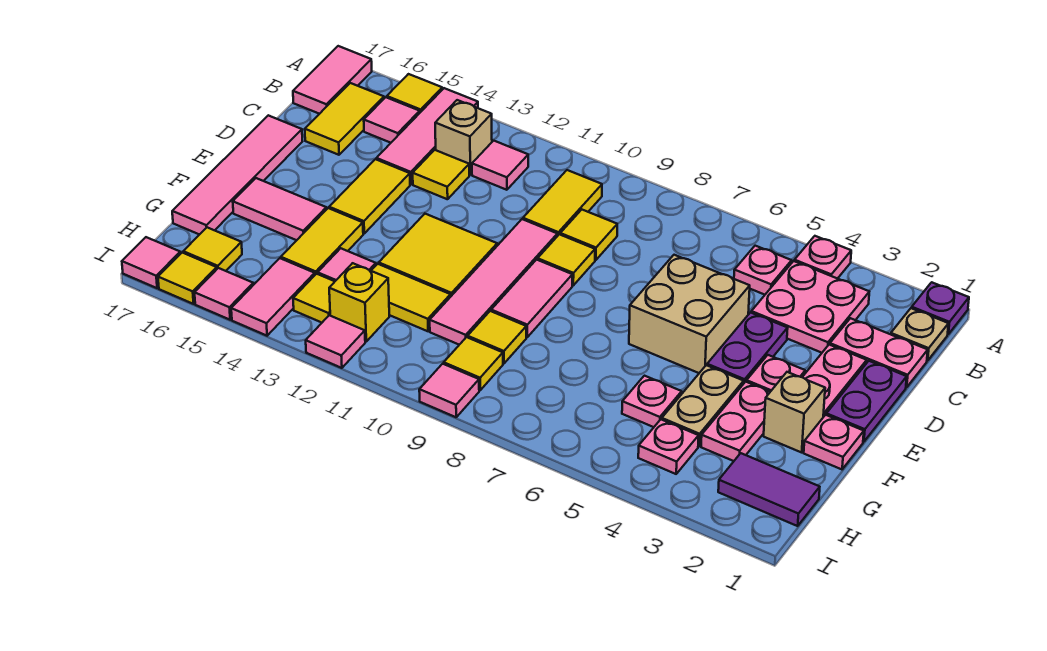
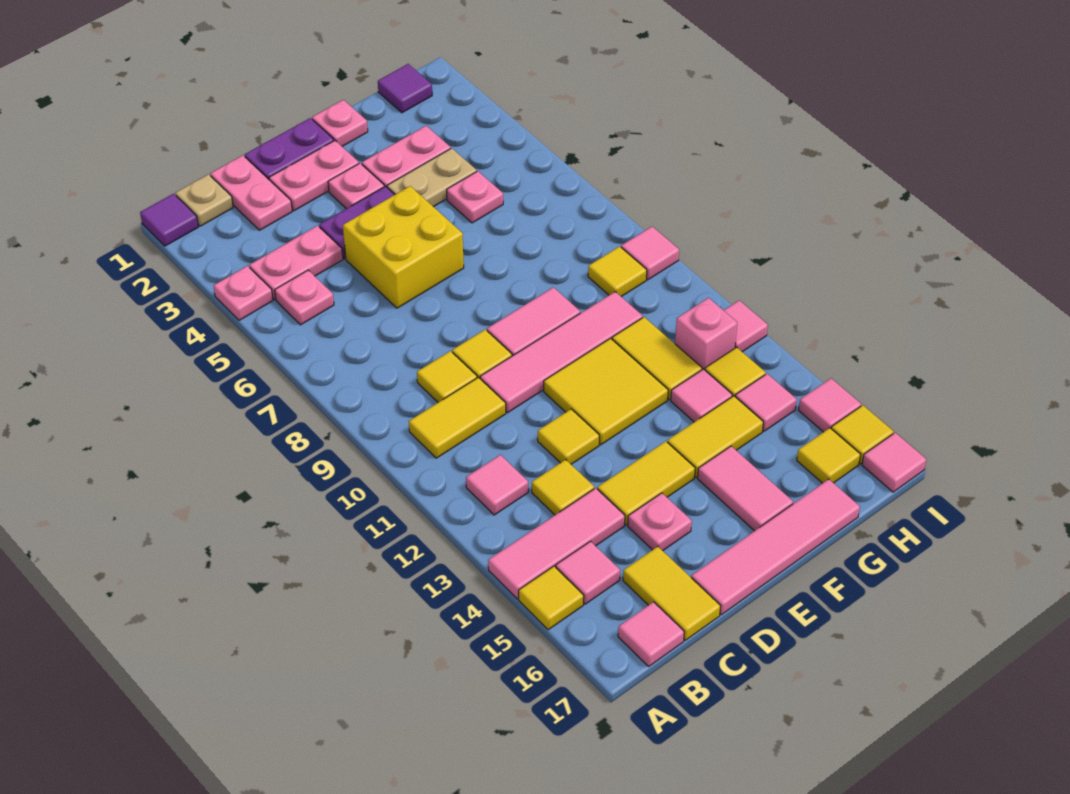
purple 1x1 plate [912,282,969,334] -> purple 1x1 tile [140,194,198,246]
pink 1x2 tile [293,46,372,114] -> pink 1x1 tile [618,602,684,666]
pink 2x2 plate [751,261,869,353] -> pink 1x2 plate [249,226,343,299]
tan 1x1 brick [435,100,492,175] -> none
yellow 1x2 tile [305,83,384,155] -> yellow 1x2 tile turned to [623,547,721,640]
tan 2x2 brick [629,255,750,373] -> yellow 2x2 brick [343,186,464,308]
tan 1x1 brick [764,372,825,452] -> none
yellow 1x1 tile [468,311,526,364] -> yellow 1x1 tile moved to [538,409,599,464]
purple 1x2 tile [718,453,820,526] -> purple 1x1 tile [378,64,432,113]
pink 1x1 plate [638,419,699,474] -> pink 1x1 plate moved to [628,493,692,551]
yellow 1x1 brick [329,263,389,341] -> pink 1x1 brick [675,298,737,370]
pink 1x2 tile [231,258,315,336] -> pink 1x1 tile [735,374,797,431]

